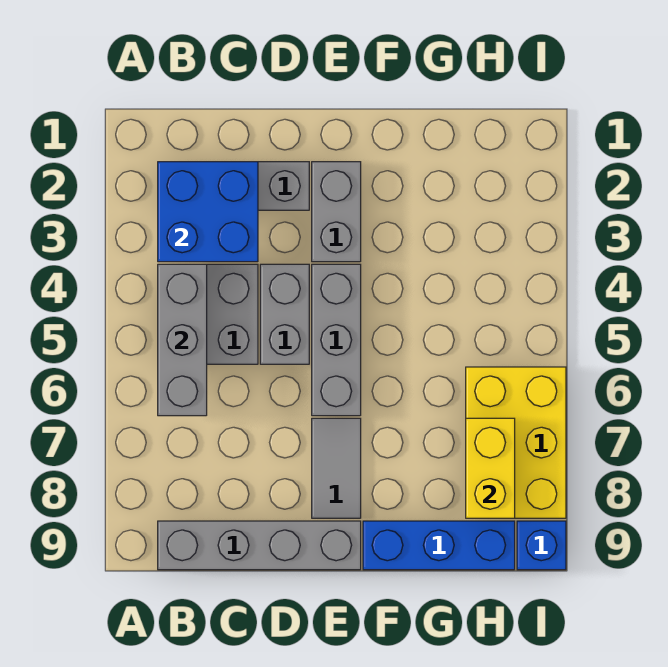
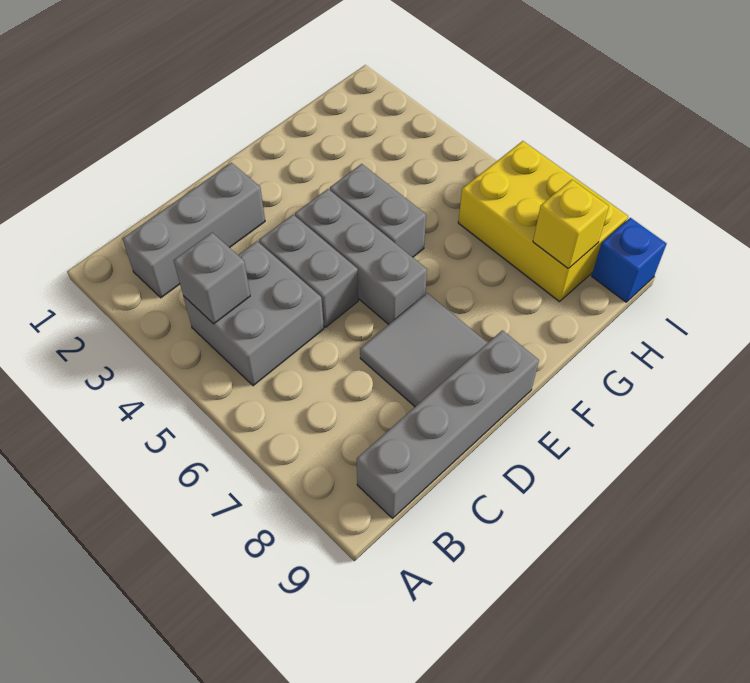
blue 2x2 brick [158,162,258,262] -> none
grey 1x3 brick [158,264,207,416] -> grey 1x1 brick [174,233,250,324]
grey 1x2 brick [312,162,361,262] -> grey 1x2 brick moved to [330,164,426,257]
grey 1x2 tile [312,418,361,518] -> grey 2x2 tile [360,293,487,407]
blue 1x3 brick [363,521,515,570] -> none
yellow 1x2 brick [466,418,515,518] -> yellow 1x1 brick [533,180,609,268]

